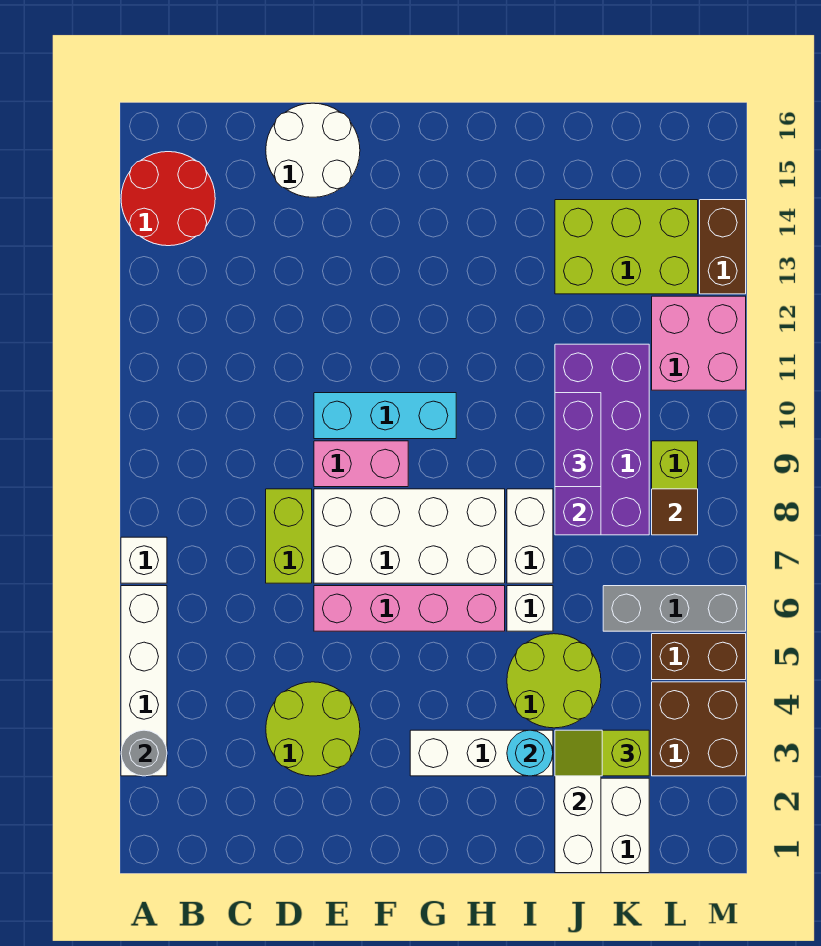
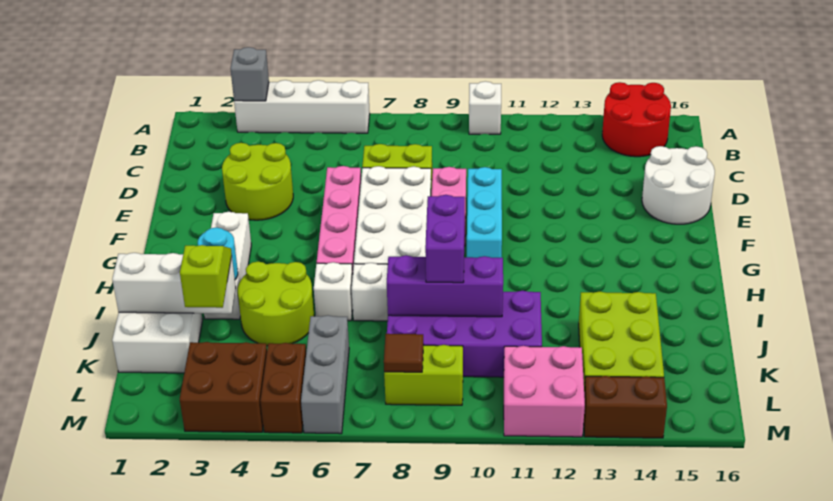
grey 1x1 round brick [121,730,167,776] -> grey 1x1 brick [231,47,269,101]
white 1x1 brick [121,537,167,583] -> white 1x1 brick moved to [469,81,501,134]
purple 1x2 brick [555,393,601,487] -> purple 1x2 brick turned to [425,195,465,283]

